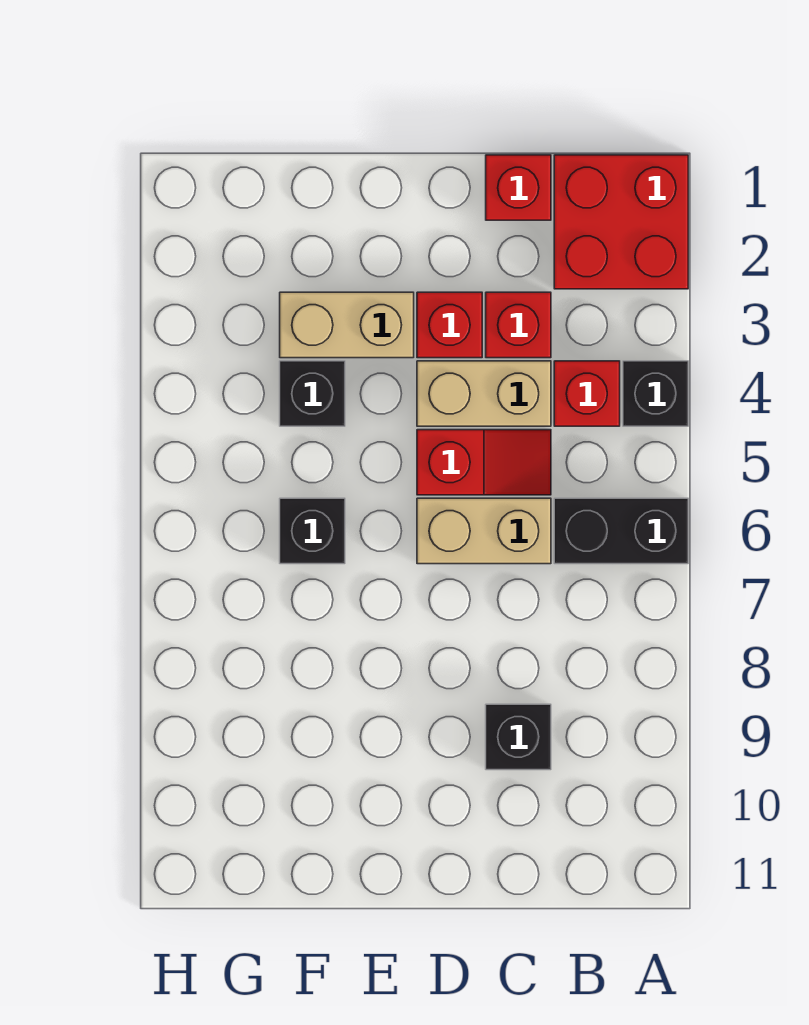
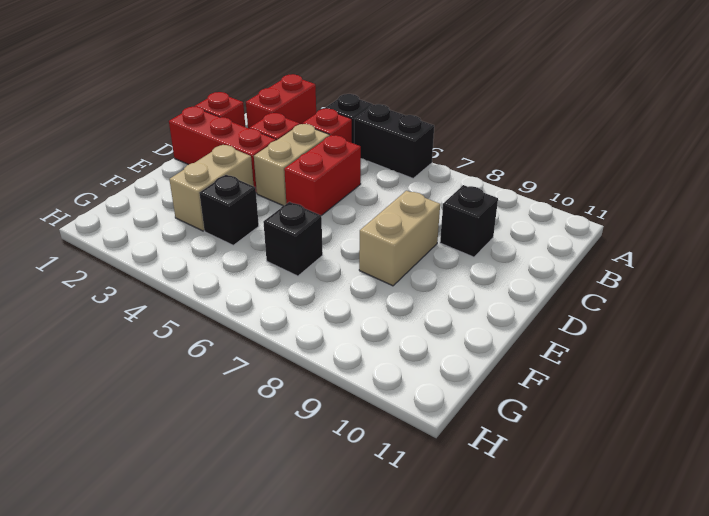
red 2x2 brick [554,155,688,289] -> red 1x2 brick [246,74,316,129]
black 1x2 brick [554,498,688,564] -> black 1x2 brick turned to [354,104,434,178]
red 1x2 slope [417,430,551,495] -> red 1x2 brick [284,135,361,216]
tan 1x2 brick [417,498,551,564] -> tan 1x2 brick moved to [359,191,440,286]
red 1x1 brick [417,292,482,358] -> red 1x3 brick [169,106,276,193]

